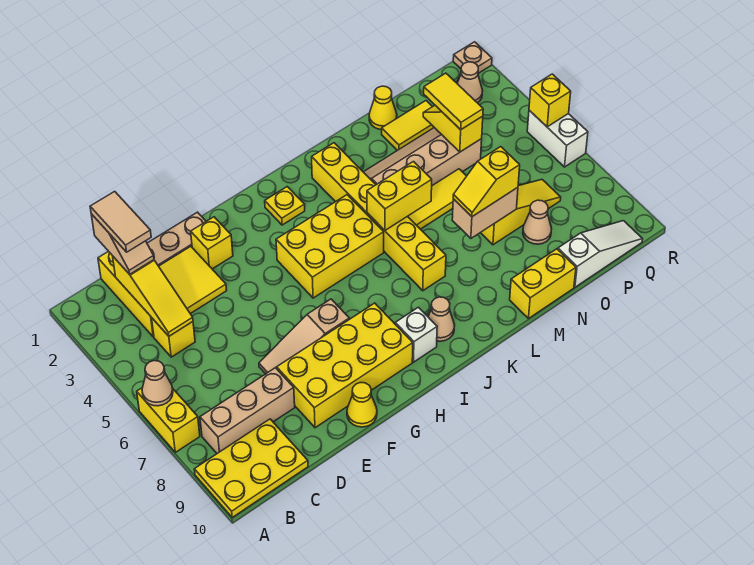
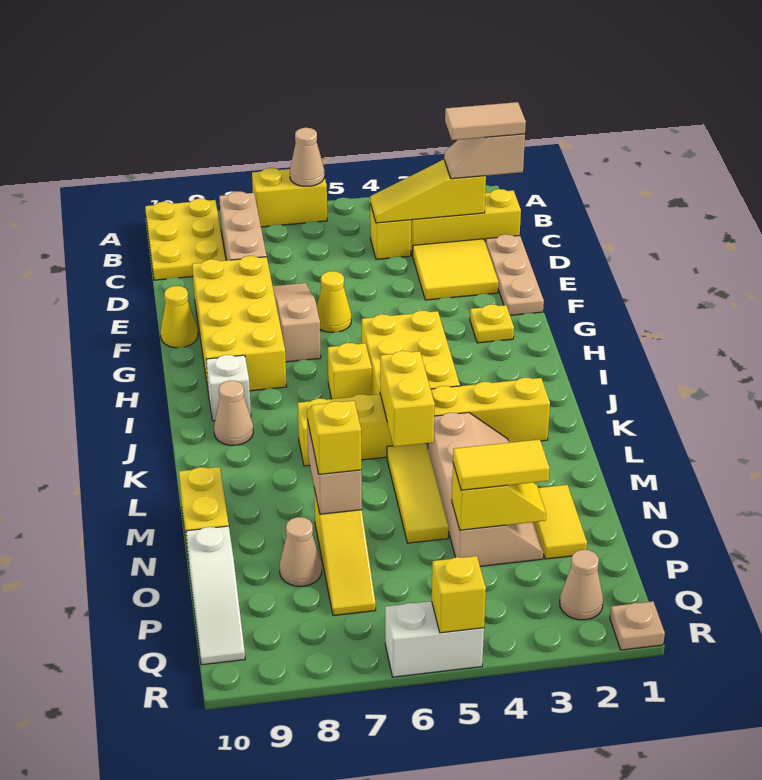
yellow 1x1 brick [191,217,233,269] -> yellow 1x1 brick moved to [328,343,372,399]
yellow 1x1 plate [265,187,305,225] -> yellow 1x1 plate moved to [470,304,514,343]
yellow 1x1 cone [369,86,397,129] -> yellow 1x1 cone moved to [317,271,351,332]

